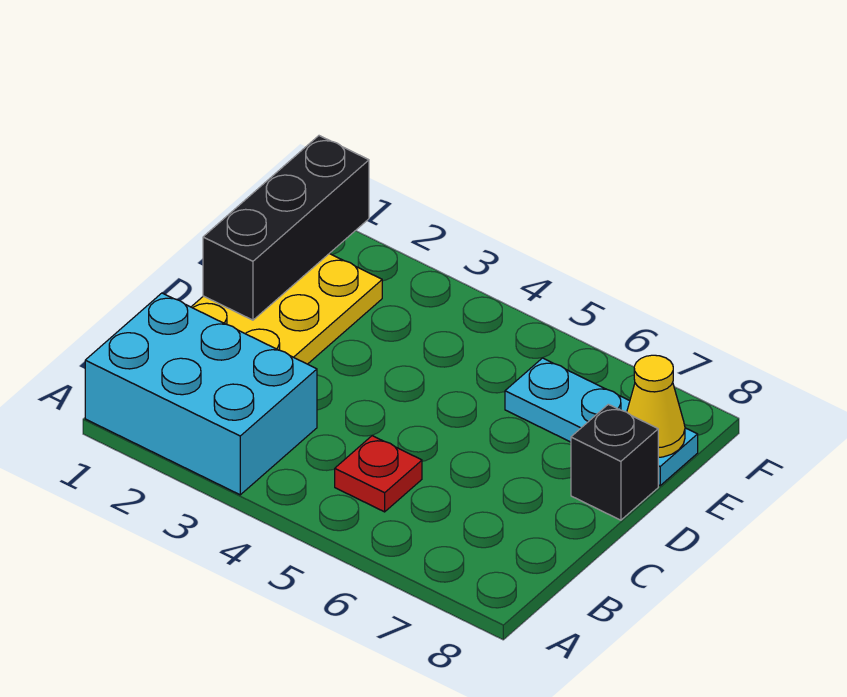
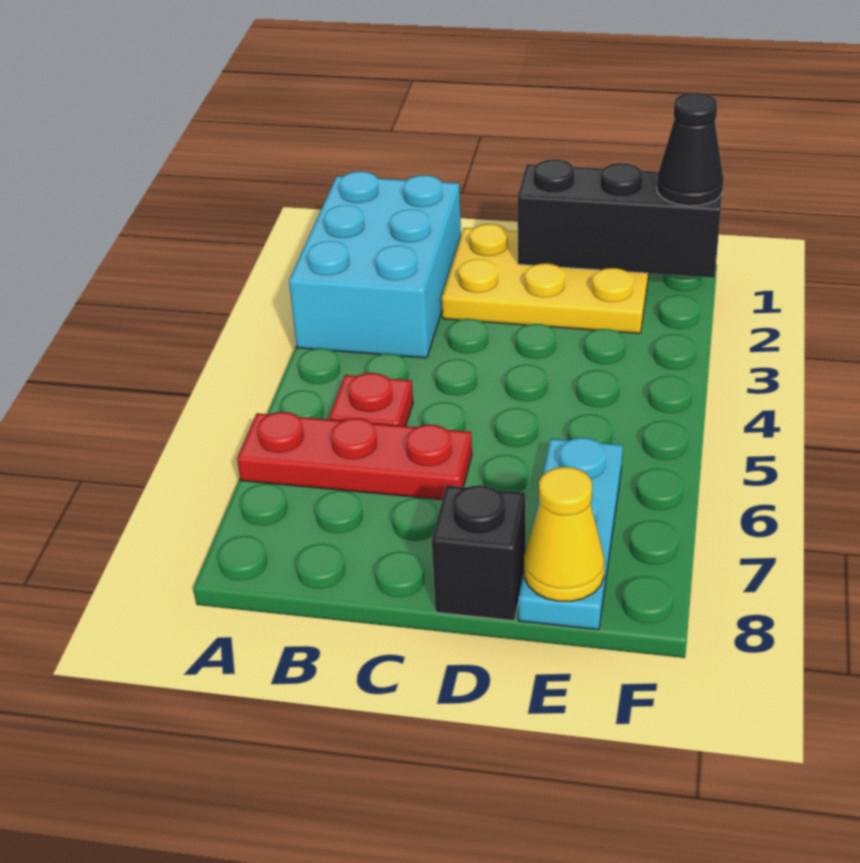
none -> red 1x3 plate [237,412,472,500]
none -> black 1x1 cone [657,93,723,206]

